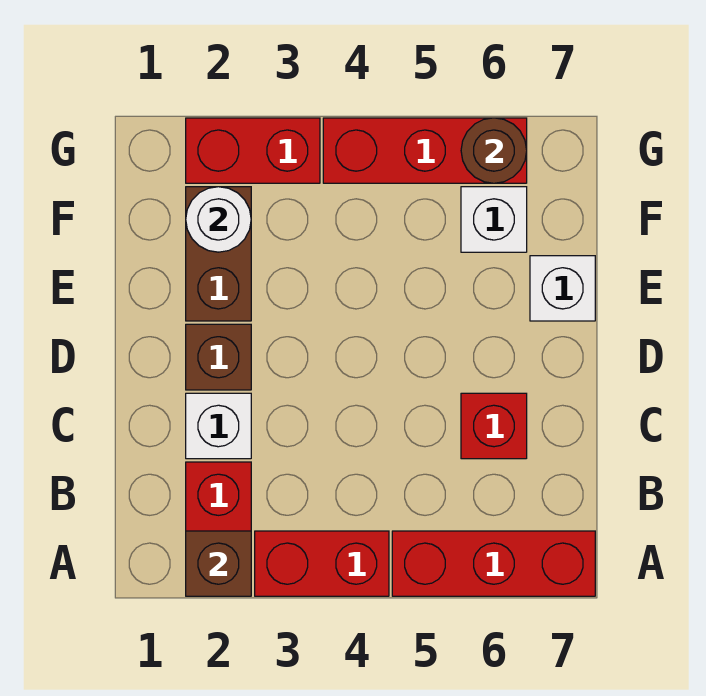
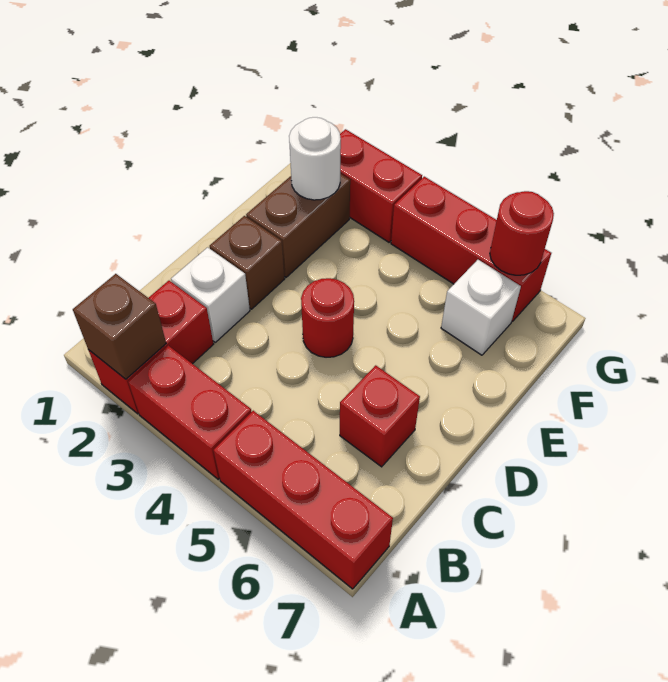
none -> red 1x1 round brick [301,278,354,357]
white 1x1 brick [530,256,595,321] -> none
brown 1x1 round brick [461,118,527,183] -> red 1x1 round brick [490,191,554,275]

